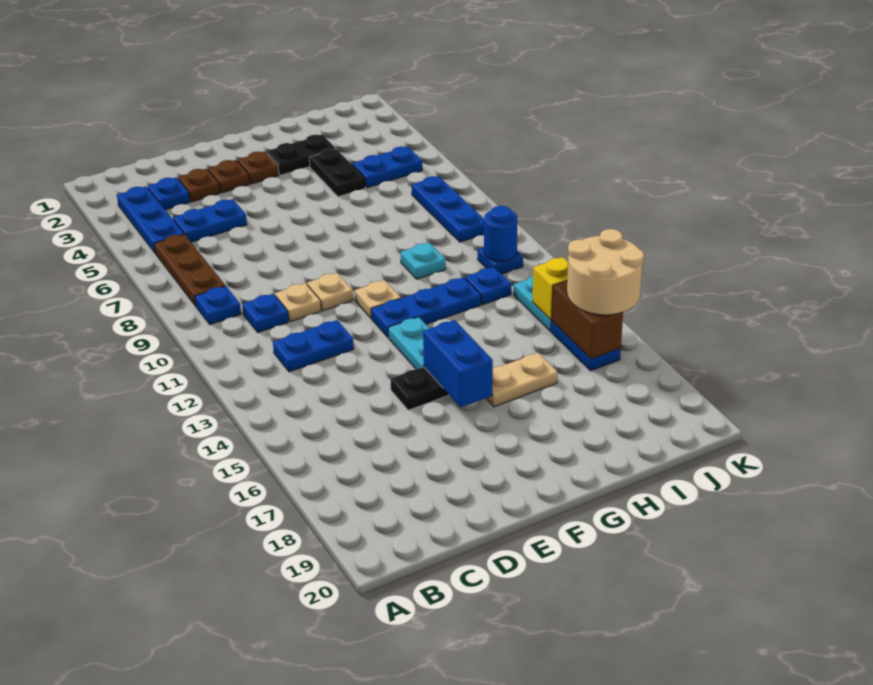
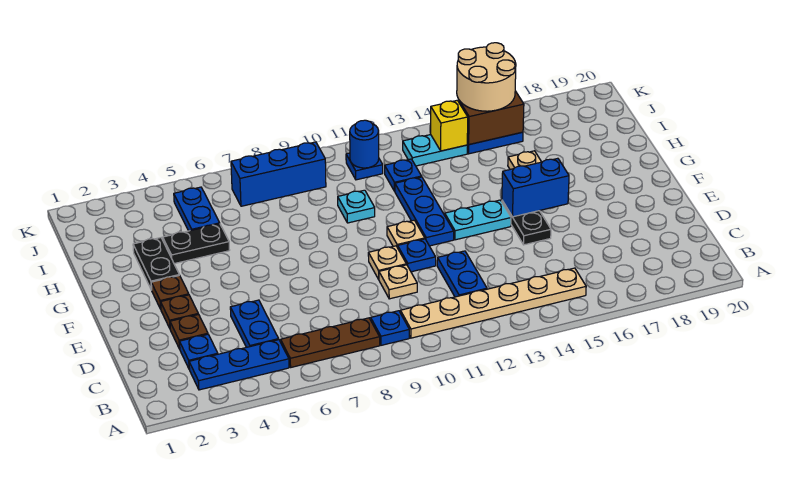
none -> tan 1x6 plate [400,268,586,338]
blue 1x1 plate [242,294,289,333] -> blue 1x1 plate moved to [398,239,436,272]
blue 1x3 plate [412,176,484,242] -> blue 1x3 brick [231,142,326,206]

